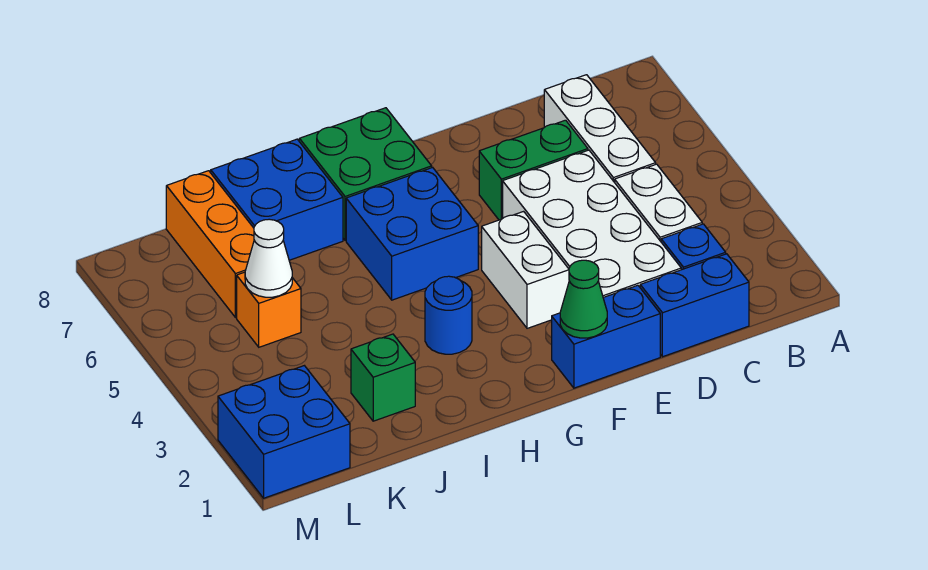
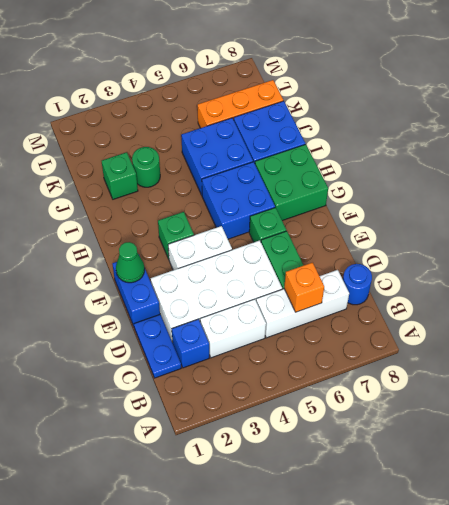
blue 1x2 brick [640,254,749,357] -> blue 1x2 plate [134,314,181,378]
none -> green 1x1 brick [249,208,286,242]
none -> green 1x1 brick [158,212,194,259]
blue 1x1 round brick [425,276,472,354] -> blue 1x1 round brick moved to [343,264,372,305]
none -> green 1x1 round brick [132,147,160,187]
orange 1x1 brick [237,272,301,347] -> orange 1x1 brick moved to [284,263,324,312]
white 1x1 cone [245,219,292,297] -> none
blue 2x2 brick [218,366,350,498] -> blue 2x2 brick moved to [181,118,253,195]

